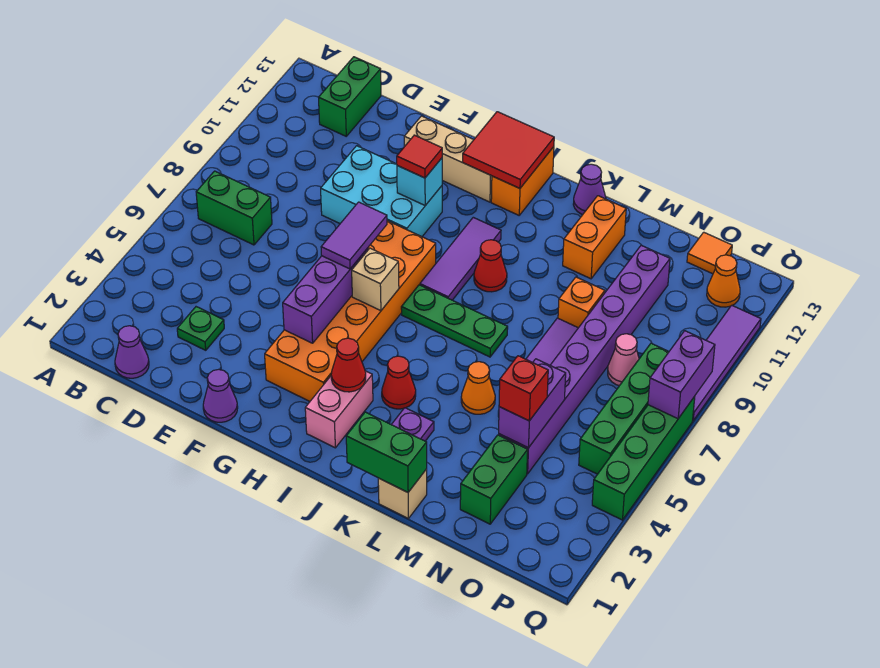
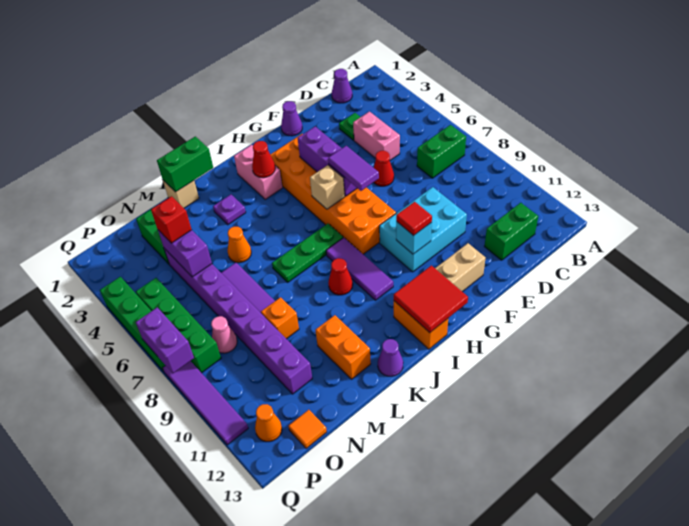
green 1x2 brick [319,57,381,136] -> green 1x2 brick turned to [484,203,538,260]
none -> pink 1x2 brick [353,112,400,161]
red 1x1 cone [382,356,416,409] -> red 1x1 cone moved to [373,151,394,186]

